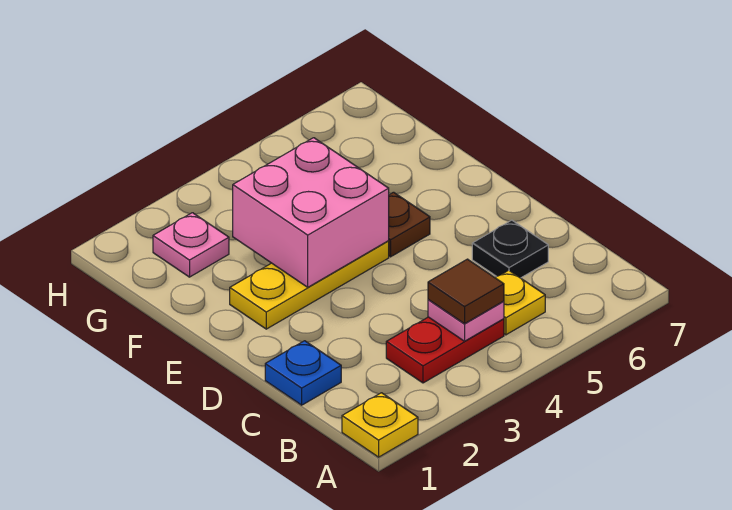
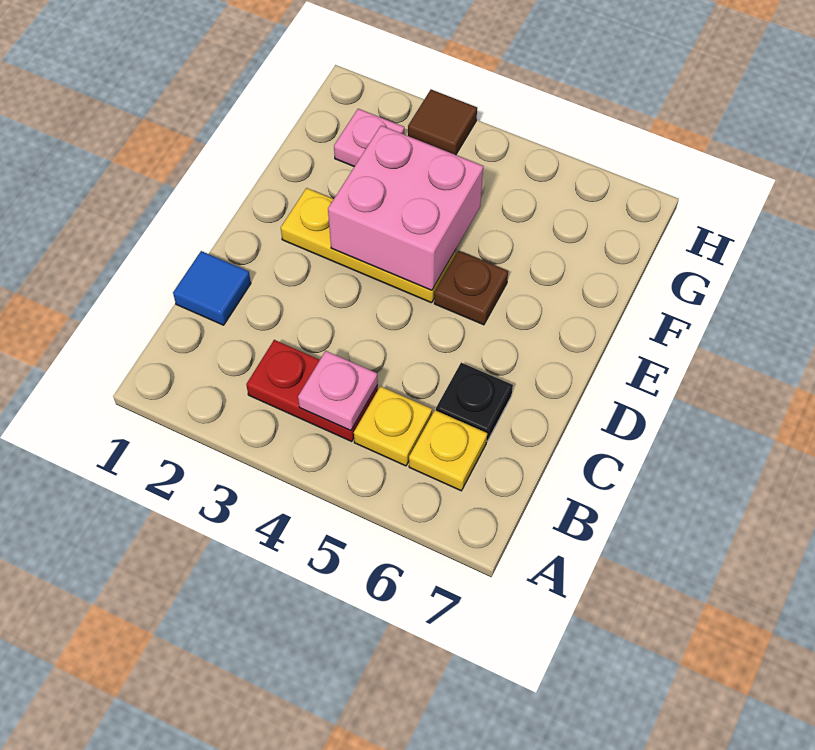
yellow 1x1 plate [342,393,418,457] -> yellow 1x1 plate moved to [409,410,487,491]
brown 1x1 tile [428,259,504,324] -> brown 1x1 tile moved to [408,90,477,155]
blue 1x1 plate [265,341,341,405] -> blue 1x1 tile [173,251,251,325]

